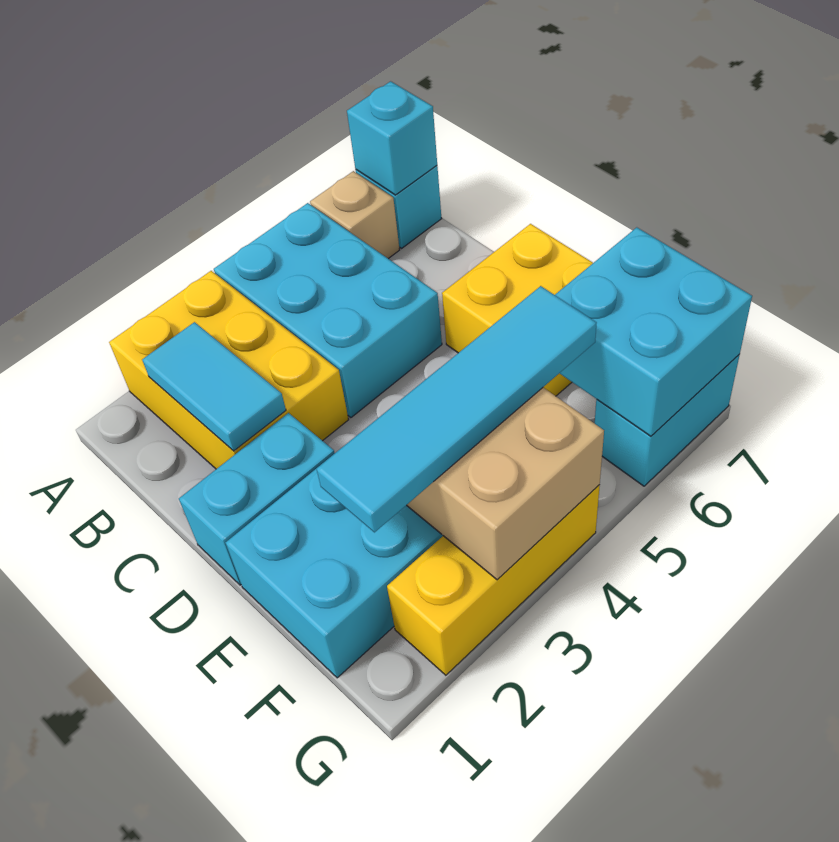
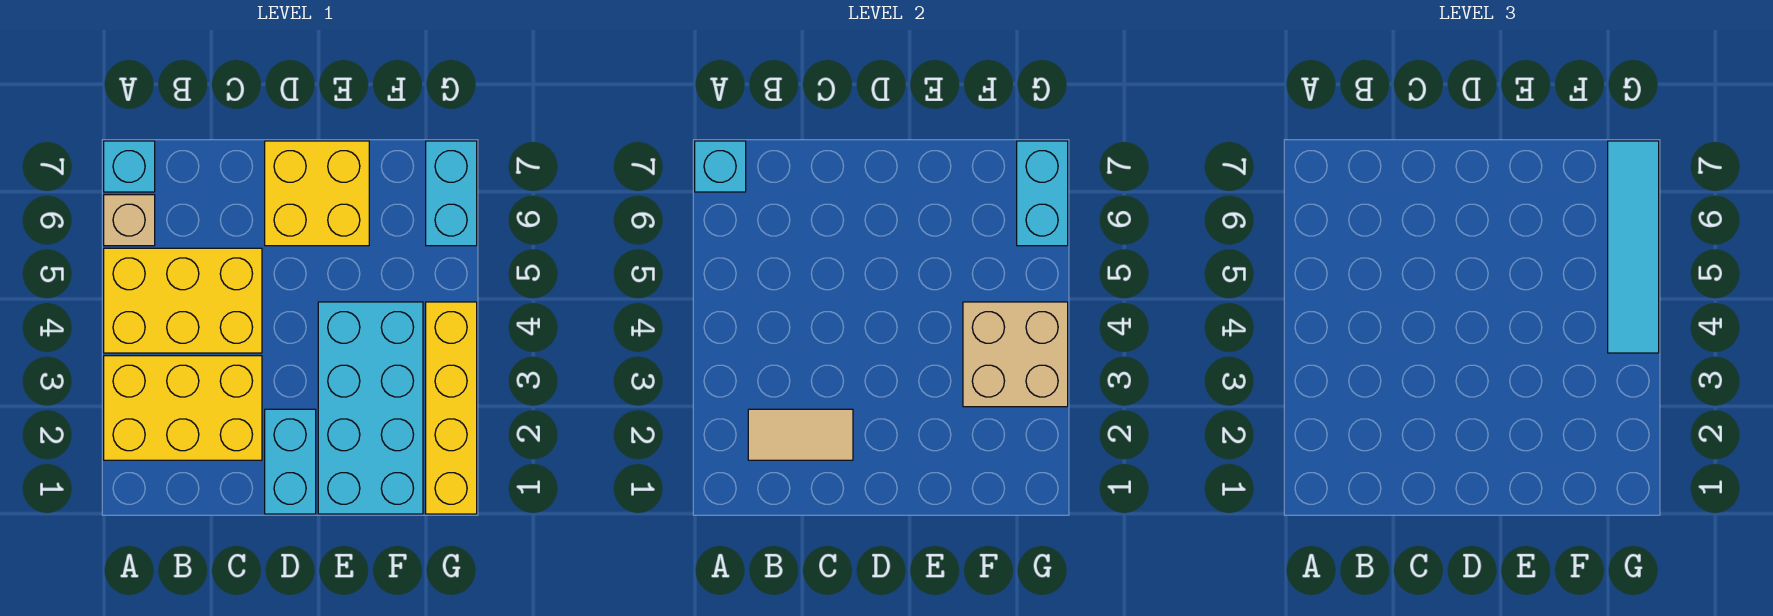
cyan 2x3 brick [214,203,442,418] -> yellow 2x3 brick [104,248,262,353]
cyan 1x2 tile [142,322,286,451] -> tan 1x2 tile [748,409,853,460]
cyan 1x4 tile [317,286,596,532] -> cyan 1x4 tile moved to [1608,141,1659,353]
cyan 2x2 brick [555,227,752,436] -> cyan 1x2 brick [1017,141,1068,246]
yellow 1x3 brick [387,485,600,675] -> yellow 1x4 brick [426,302,477,514]

